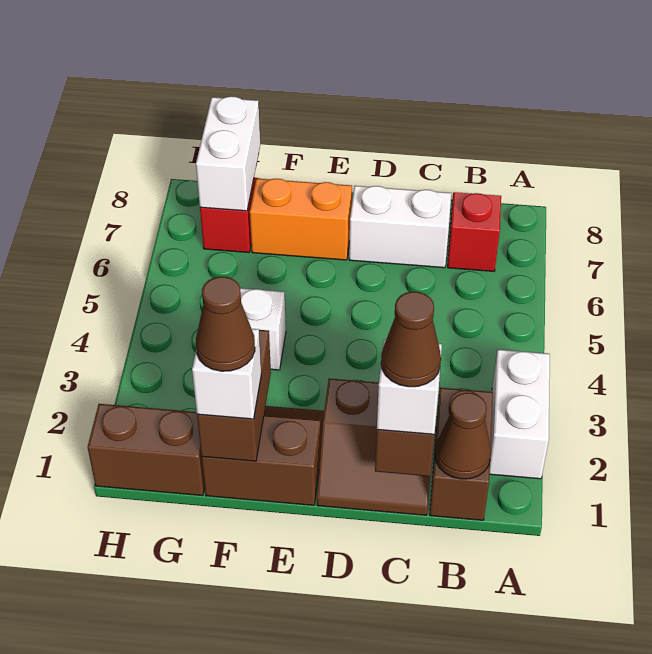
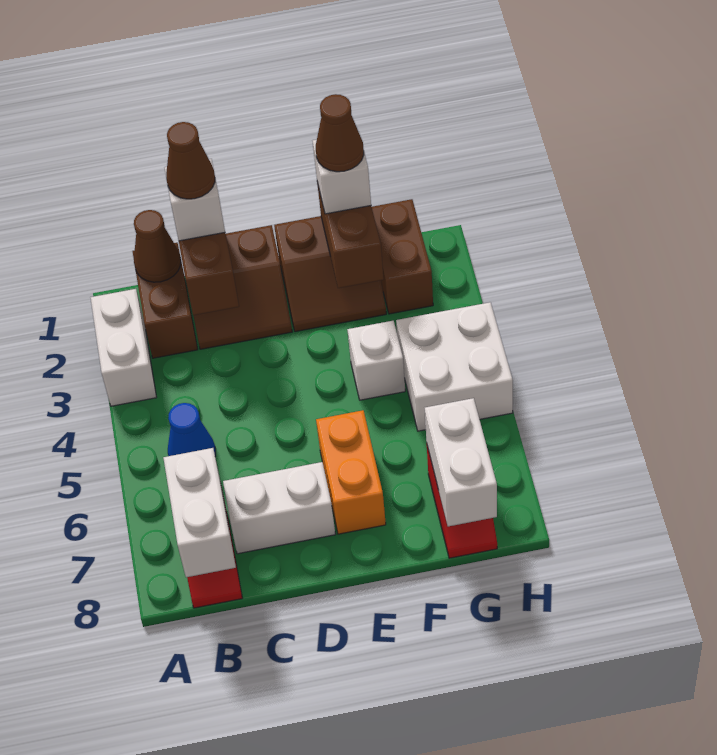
none -> blue 1x1 cone [168,403,216,456]
none -> white 1x2 brick [163,448,236,577]
brown 2x2 slope [317,379,430,515] -> brown 2x2 slope turned to [193,225,292,349]
orange 1x2 brick [250,178,352,260] -> orange 1x2 brick turned to [316,410,386,534]
brown 1x2 brick [88,404,205,496] -> brown 1x2 brick turned to [372,199,433,314]
none -> white 2x2 brick [396,302,513,431]

